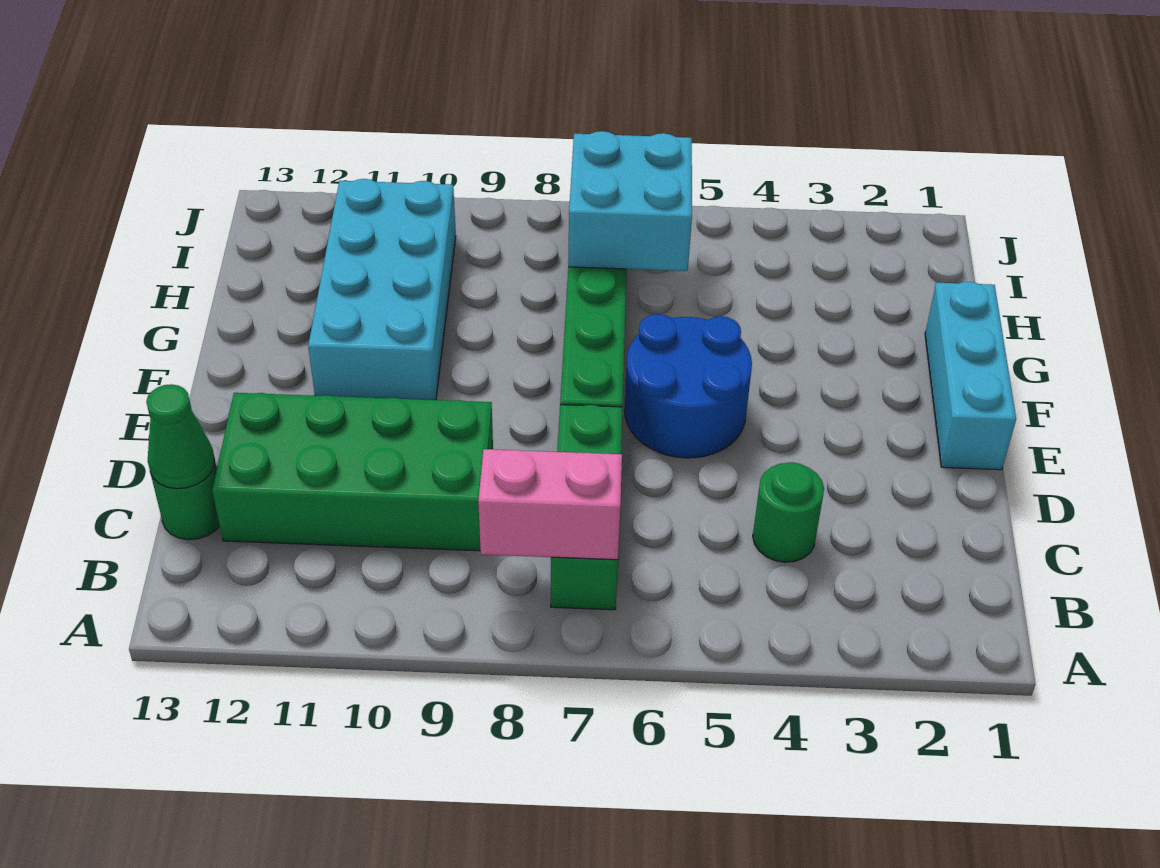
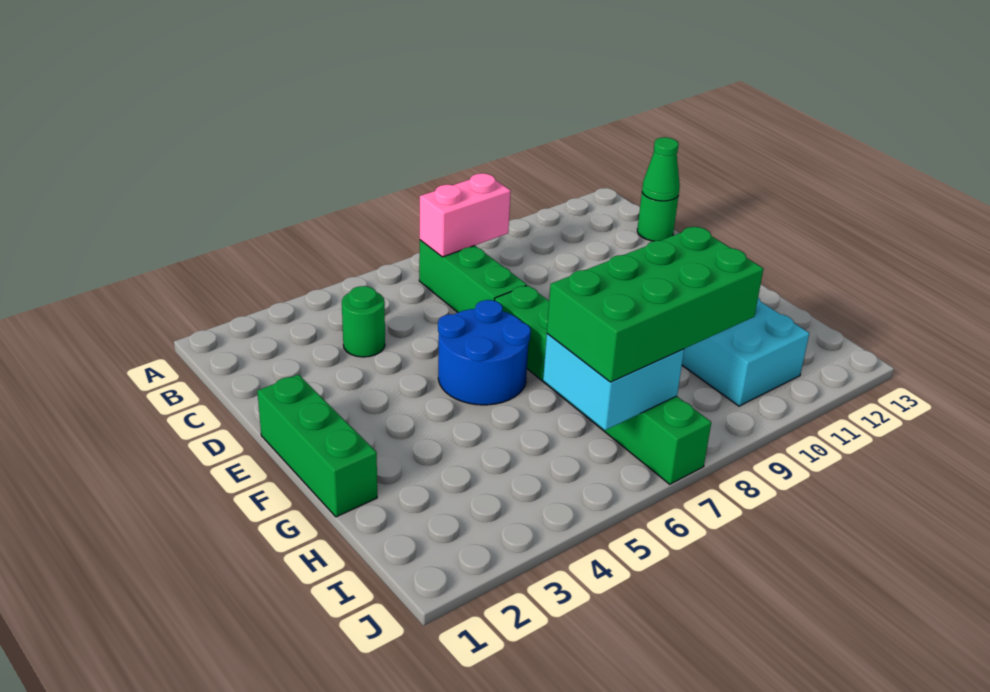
green 2x4 brick [212,393,493,551] -> green 2x4 brick moved to [547,227,763,382]
cyan 1x3 brick [925,282,1016,470] -> green 1x3 brick [257,375,377,517]

